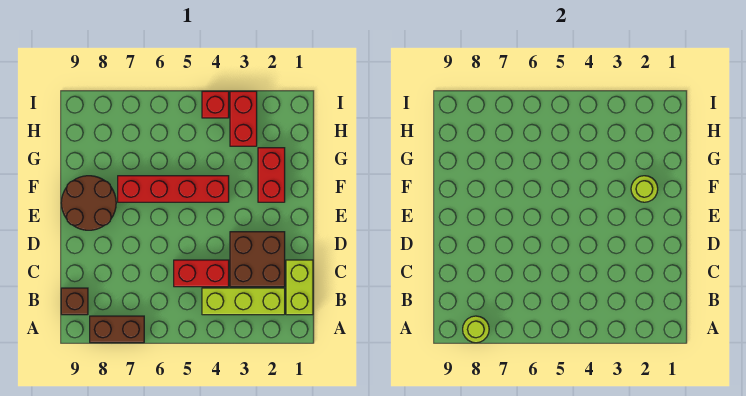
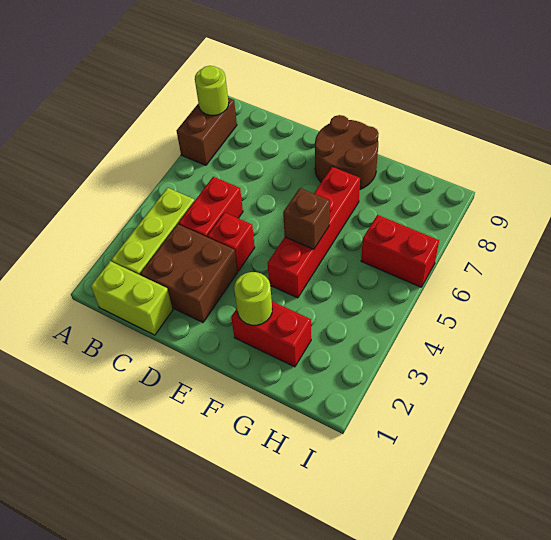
brown 1x1 brick [61,288,88,315] -> brown 1x1 brick moved to [283,188,330,249]
red 1x2 brick [230,91,257,146] -> red 1x2 brick moved to [361,215,439,287]
red 1x1 brick [202,91,229,118] -> red 1x1 brick moved to [207,213,255,271]

